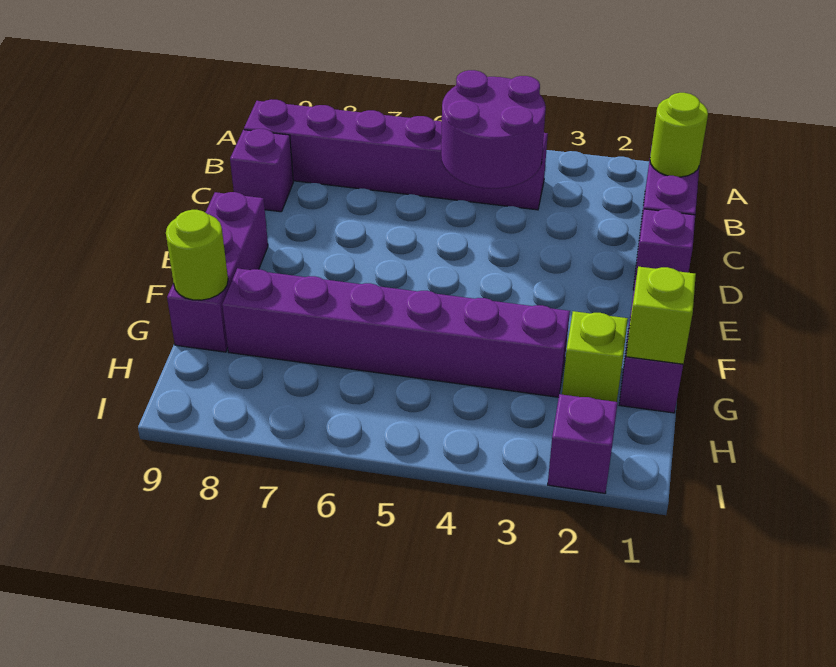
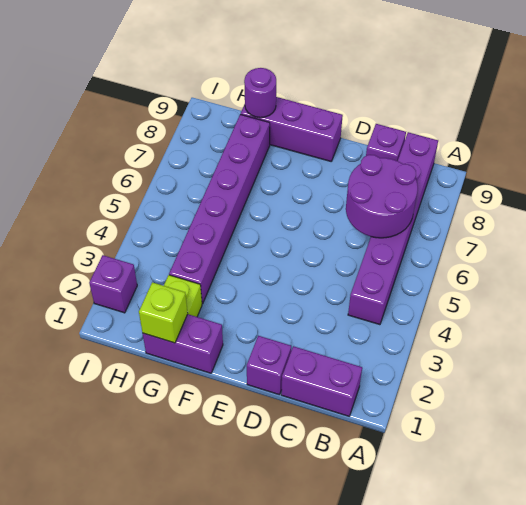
lime 1x1 round brick [650,93,708,177] -> none
purple 2x2 round brick [441,70,546,189] -> purple 2x2 round brick moved to [346,155,418,238]
lime 1x1 round brick [166,210,228,300] -> purple 1x1 round brick [244,68,276,118]

